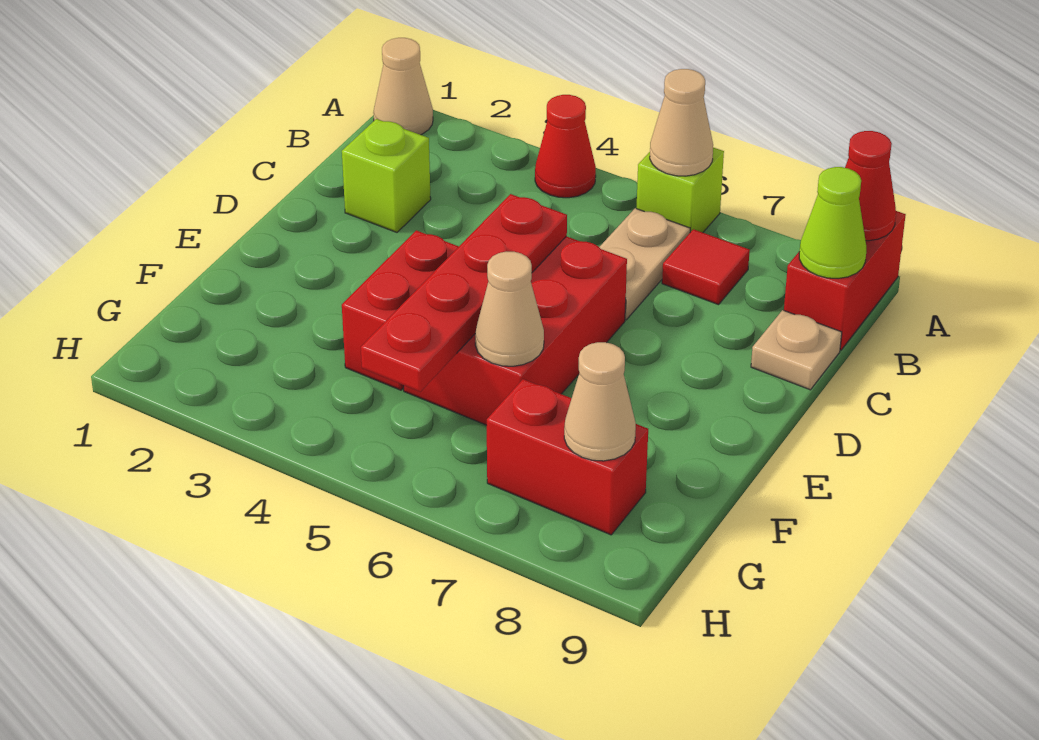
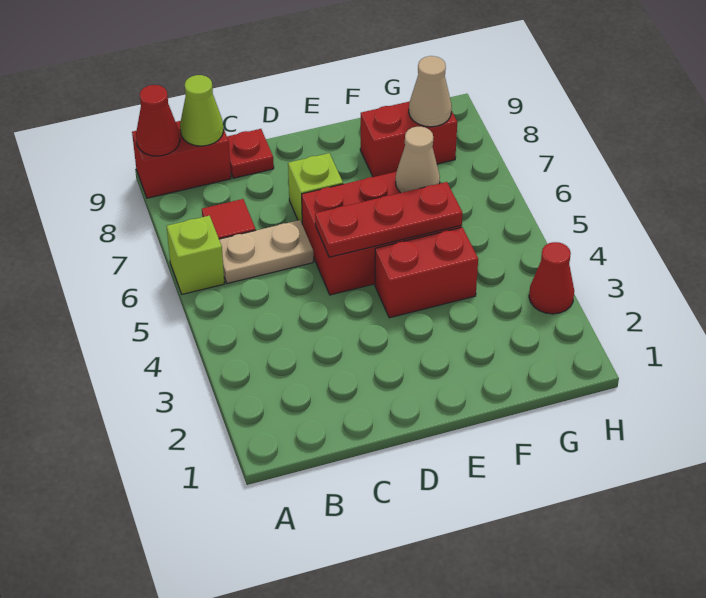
tan 1x1 cone [373,38,433,135] -> none
red 1x1 cone [535,95,596,198] -> red 1x1 cone moved to [529,242,574,314]
tan 1x1 cone [650,69,713,176] -> none
lime 1x1 brick [342,119,431,232] -> lime 1x1 brick moved to [288,153,343,223]
tan 1x1 plate [751,310,842,390] -> red 1x1 plate [227,129,274,178]
red 1x4 plate [361,194,567,392] -> red 1x3 plate [315,182,463,257]
red 1x2 brick [487,379,648,535] -> red 1x2 brick turned to [360,101,457,177]

